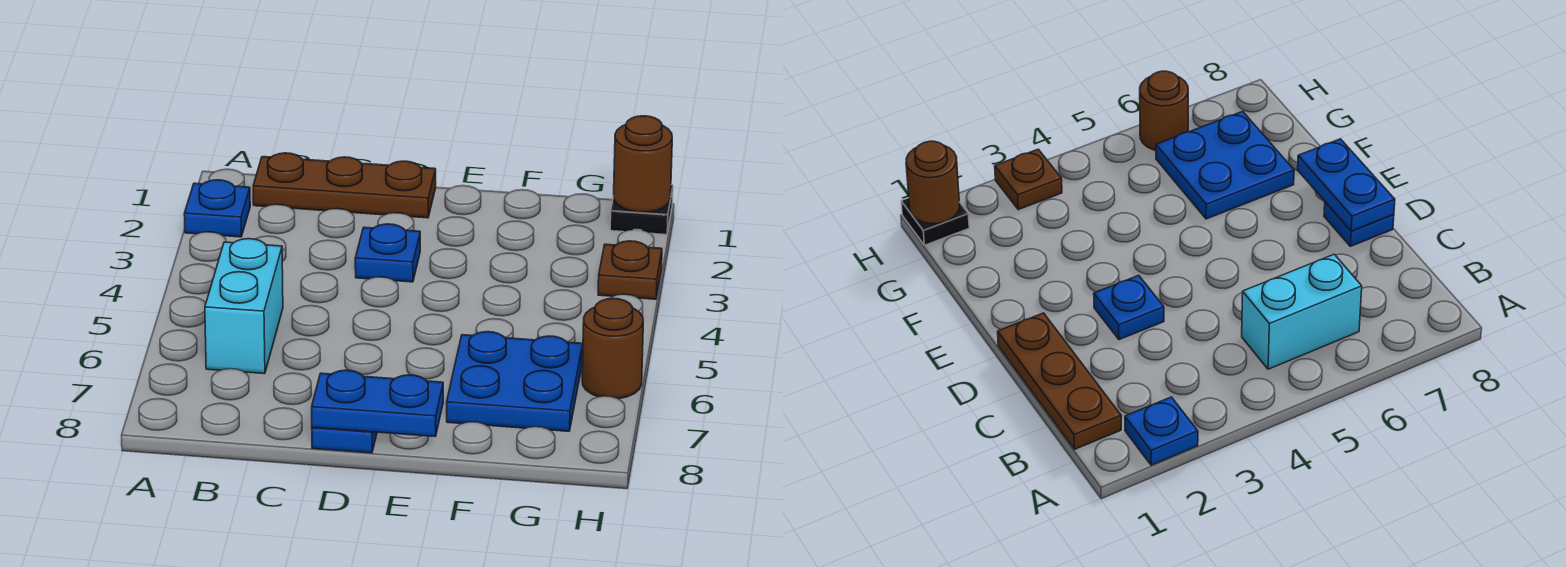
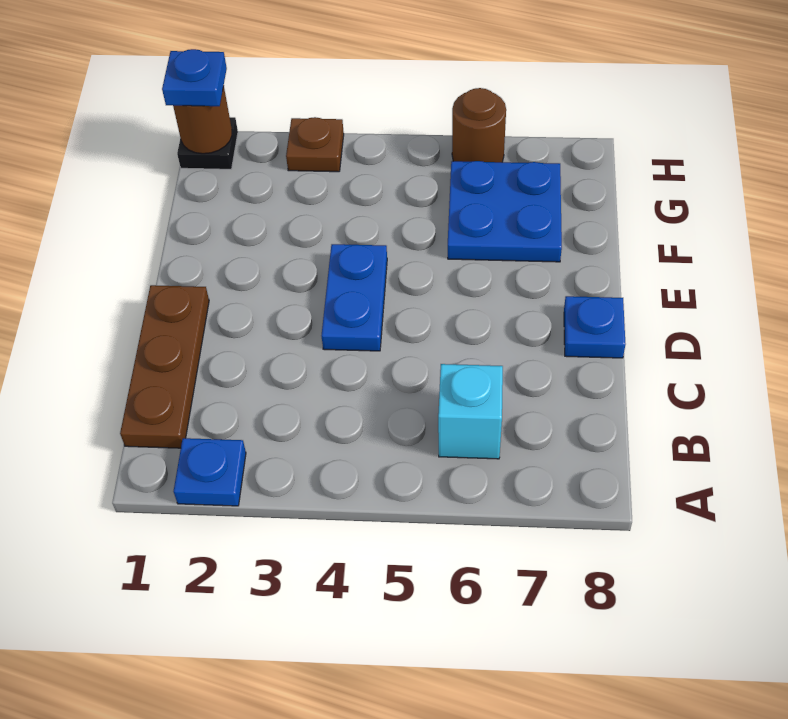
cyan 1x2 brick [205,239,283,374] -> cyan 1x1 brick [438,364,503,459]
blue 1x1 plate [355,224,420,282] -> blue 1x1 plate moved to [162,49,227,106]
blue 1x2 plate [312,370,443,436] -> blue 1x2 plate moved to [322,244,387,351]

